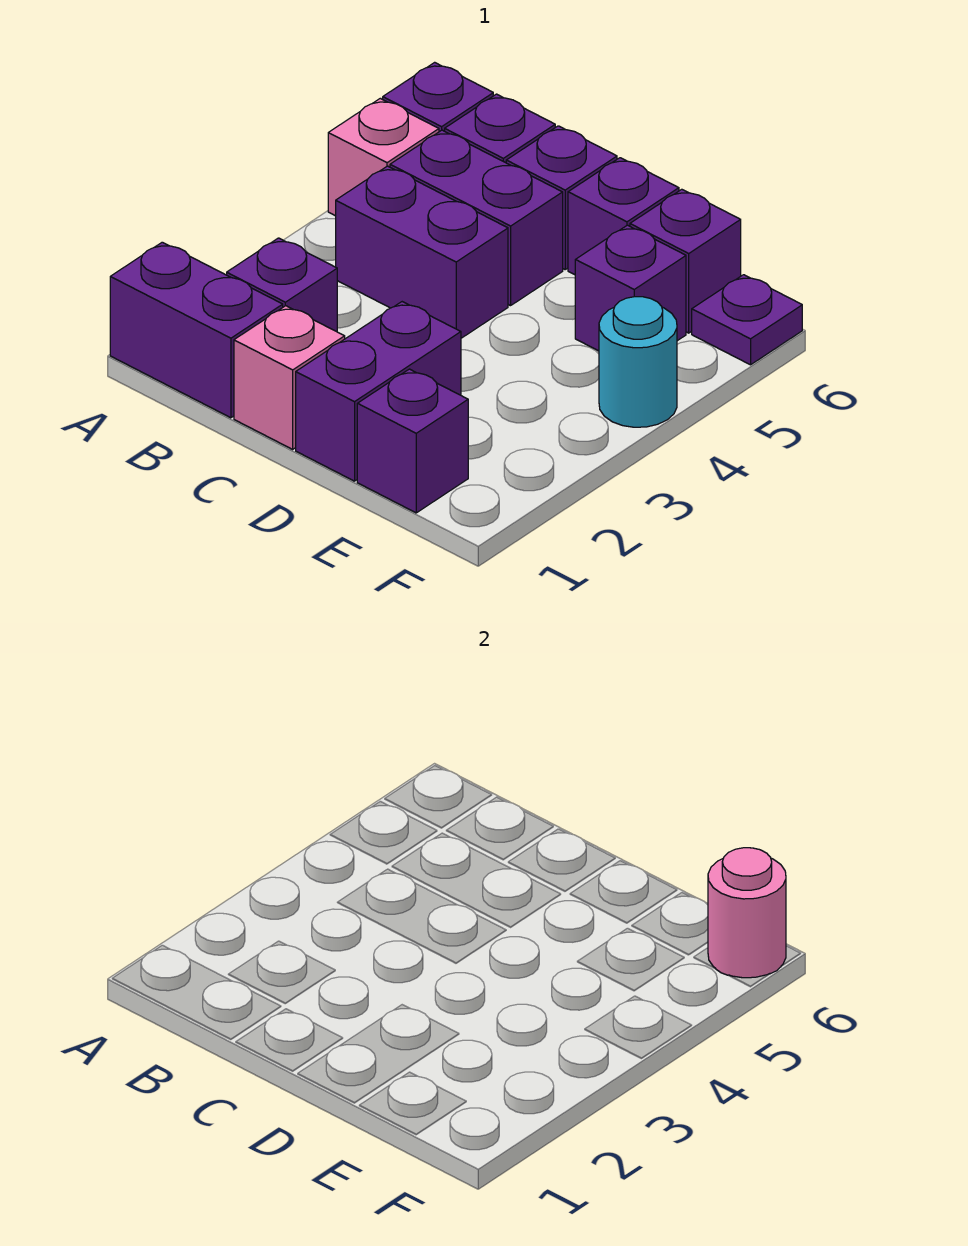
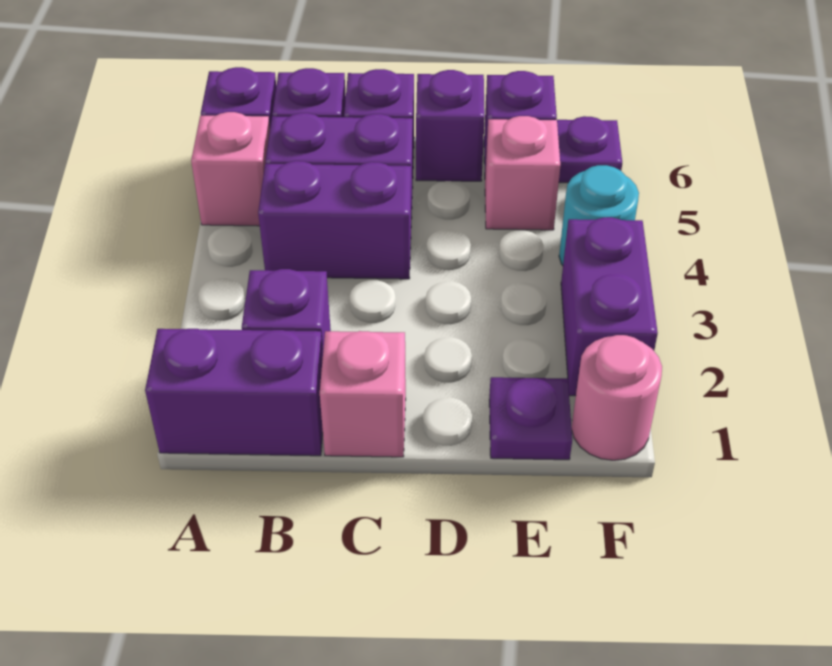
purple 1x2 brick [296,302,461,481] -> purple 1x2 brick moved to [561,217,658,396]
purple 1x1 brick [357,369,468,513] -> purple 1x1 plate [489,377,572,460]
purple 1x1 brick [575,225,686,351] -> pink 1x1 brick [485,116,560,230]
pink 1x1 round brick [708,848,786,978] -> pink 1x1 round brick moved to [572,335,662,460]

